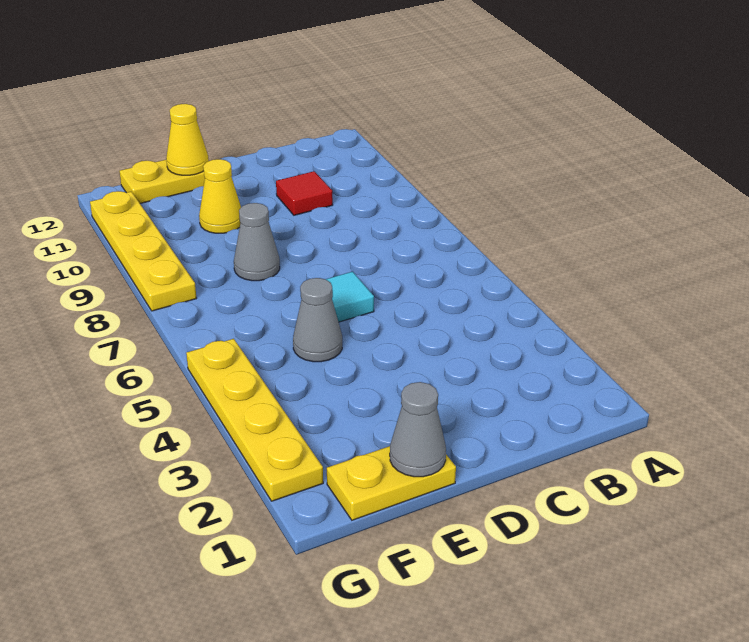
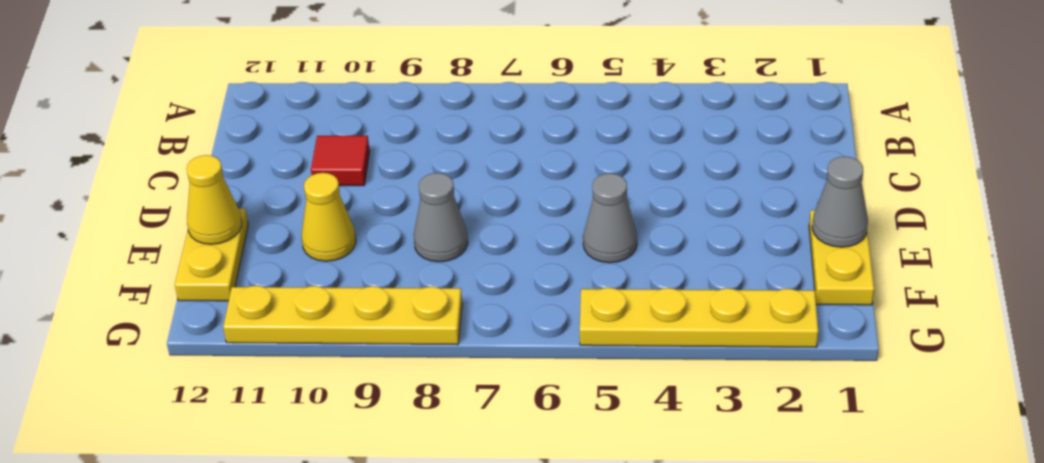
cyan 1x1 tile [326,272,374,322] -> none

